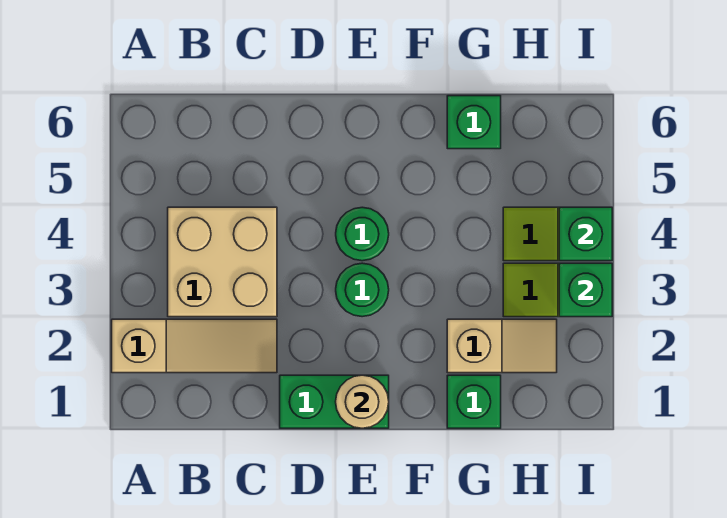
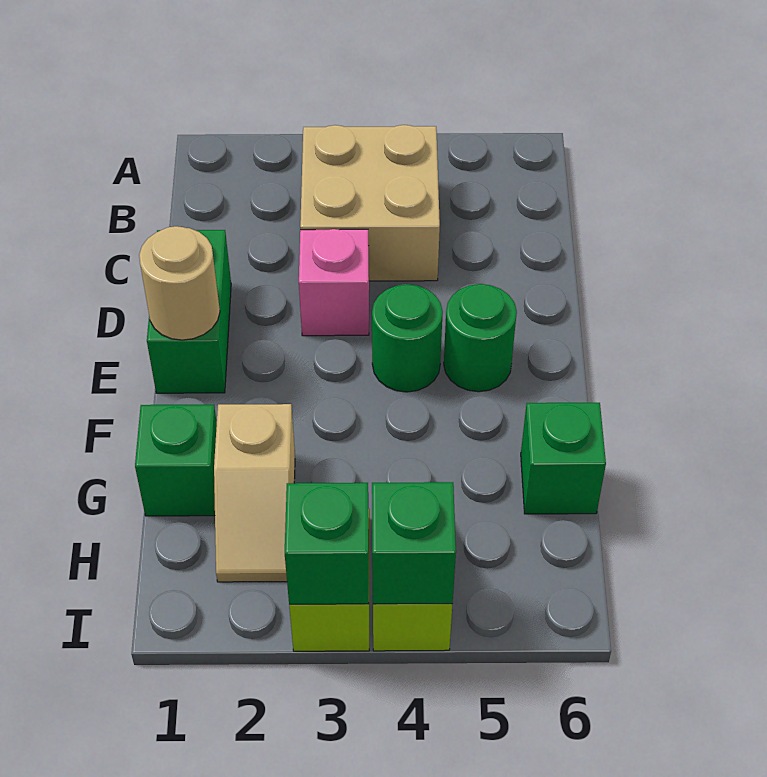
tan 1x3 slope [112,319,277,373] -> none
none -> pink 1x1 brick [299,229,369,336]
green 1x1 round brick [336,263,389,317] -> green 1x1 round brick moved to [444,284,517,392]

